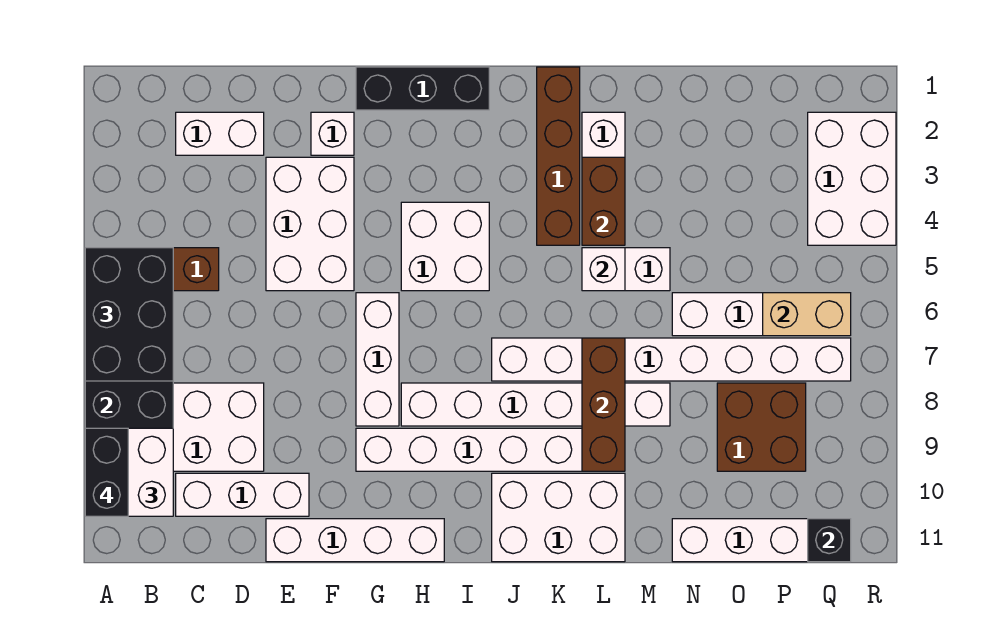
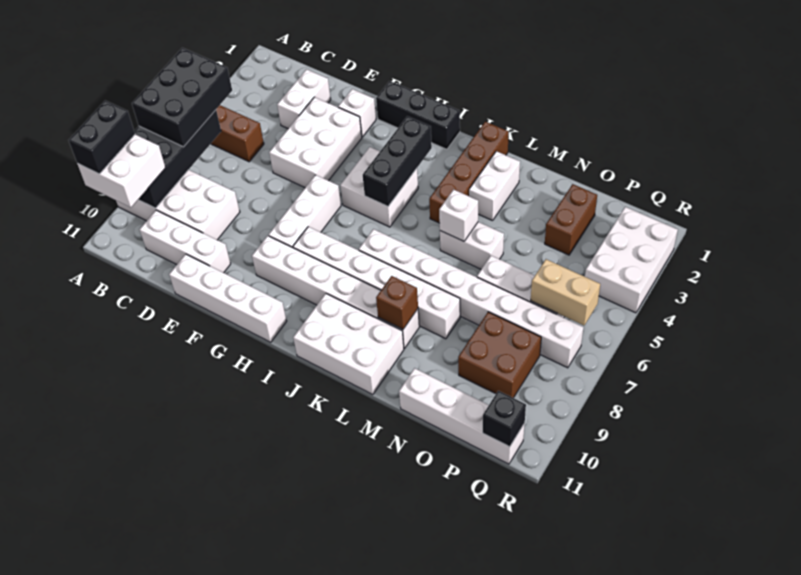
white 1x2 brick [176,112,264,155] -> white 1x2 brick turned to [277,69,331,129]
none -> black 1x3 brick [363,116,432,206]
brown 1x2 brick [582,157,625,245] -> brown 1x2 brick moved to [545,184,597,255]
brown 1x3 brick [582,338,625,471] -> brown 1x1 brick [376,276,418,329]

